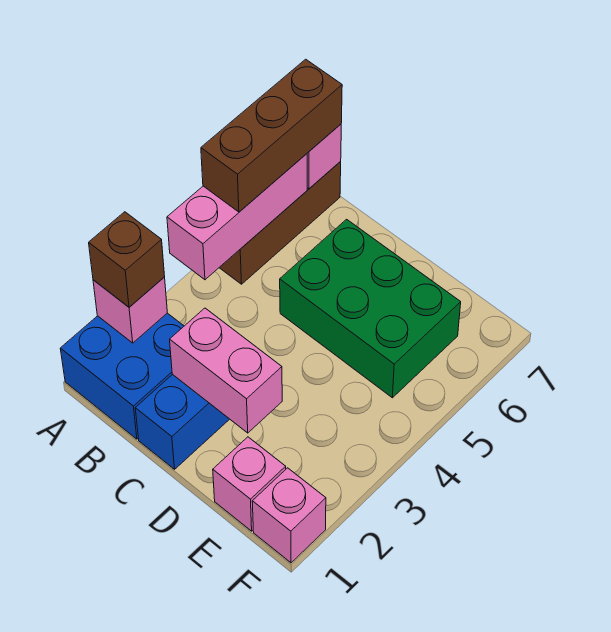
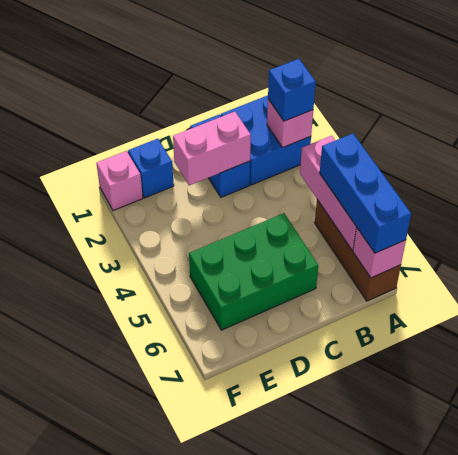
brown 1x1 brick [89,212,165,307] -> blue 1x1 brick [268,59,316,121]
brown 1x3 brick [201,59,342,212] -> blue 1x3 brick [320,134,411,253]
pink 1x1 brick [213,437,286,531] -> blue 1x1 brick [128,139,174,198]

